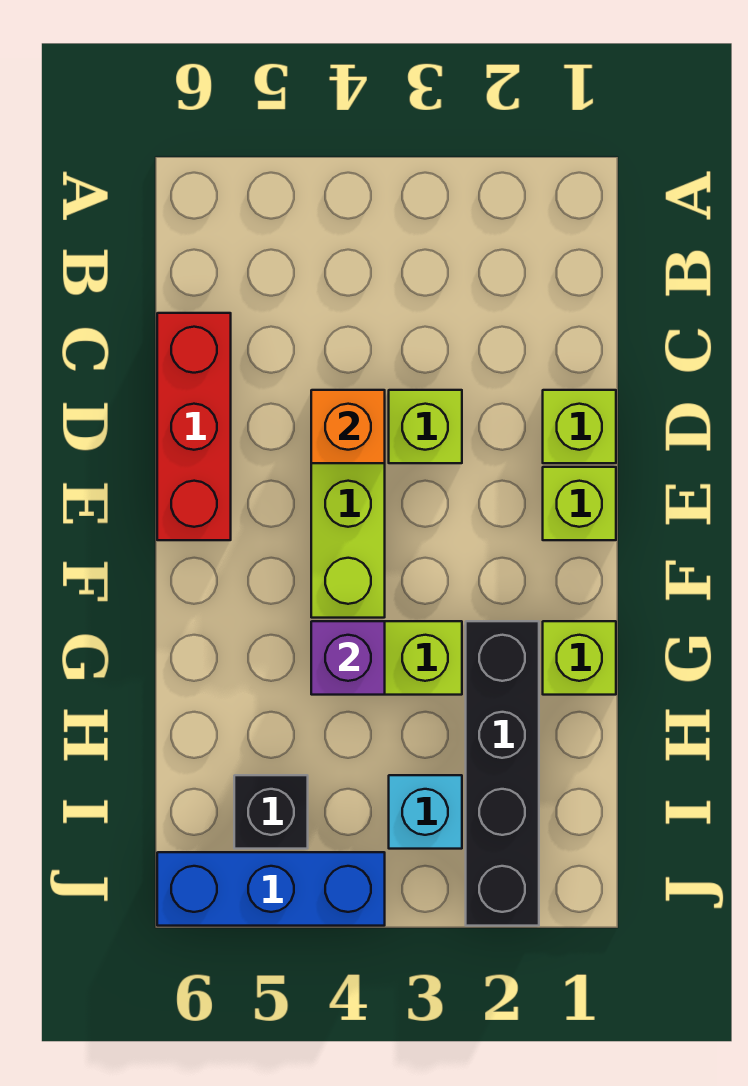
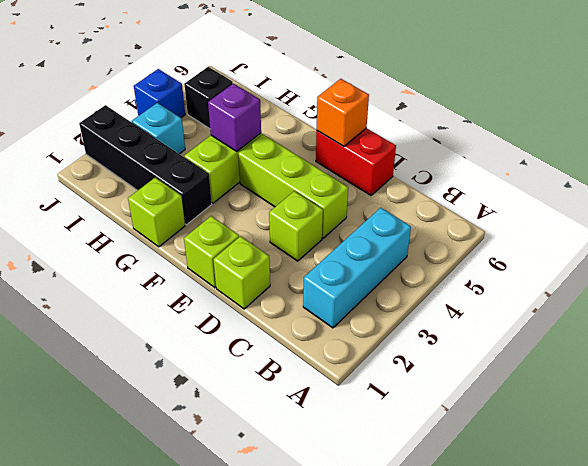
none -> cyan 1x3 brick [303,208,411,328]
red 1x3 brick [157,313,231,540] -> red 1x2 brick [316,128,396,195]
orange 1x1 brick [311,390,385,463] -> orange 1x1 brick moved to [317,79,369,146]
blue 1x3 brick [157,852,385,926] -> blue 1x1 brick [134,69,185,118]

